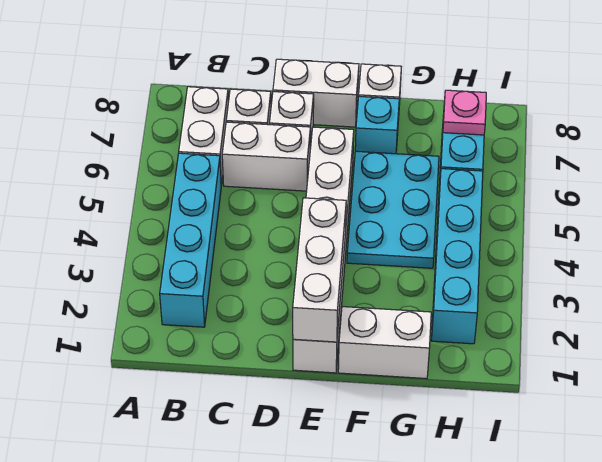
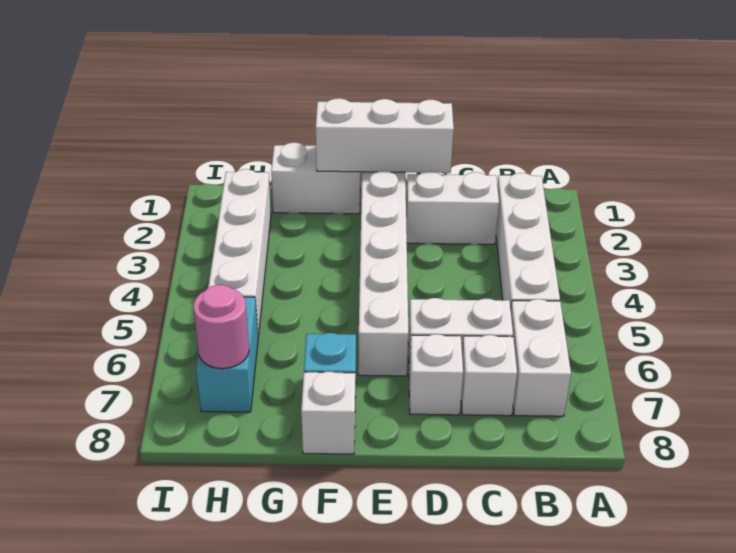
cyan 1x4 brick [160,153,221,327] -> white 1x4 brick [496,173,560,310]
white 1x2 brick [273,59,359,127] -> white 1x2 brick moved to [406,172,499,244]
white 1x3 brick [293,198,346,342] -> white 1x3 brick turned to [316,99,454,173]
cyan 2x3 plate [347,151,439,268] -> none
cyan 1x4 brick [431,169,483,344] -> white 1x4 brick [208,169,271,337]
pink 1x1 plate [443,90,486,135] -> pink 1x1 round brick [193,285,249,369]

